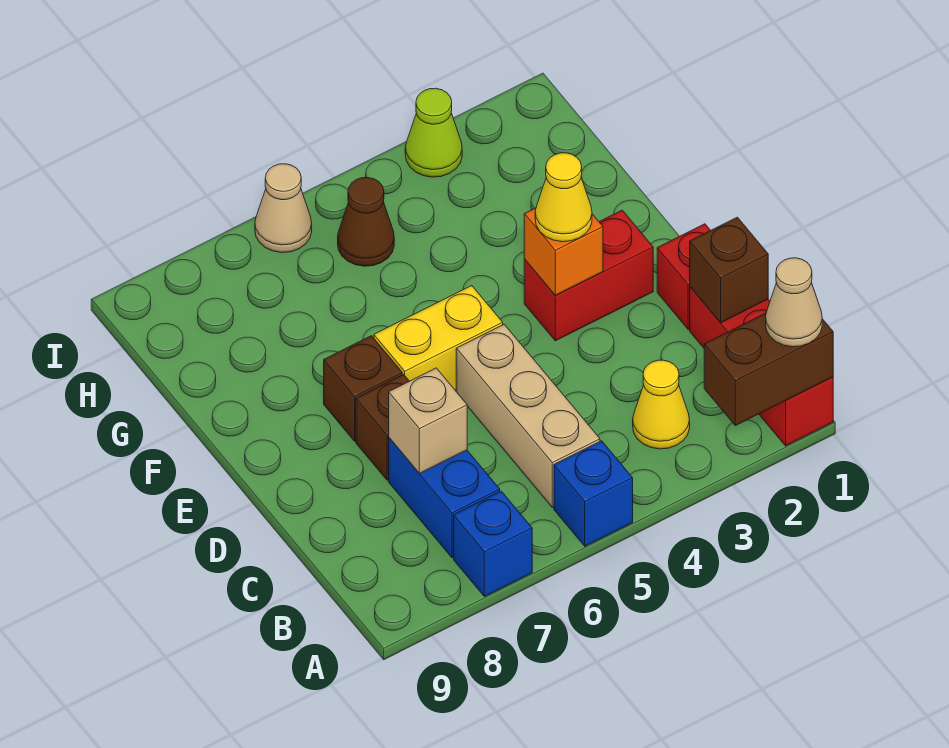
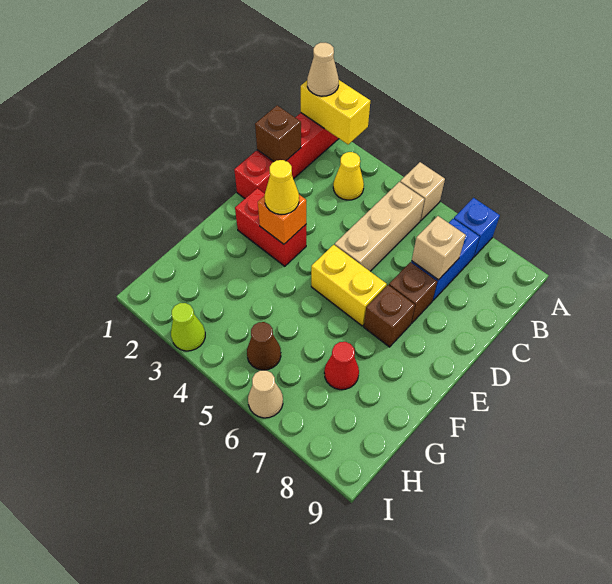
brown 1x2 brick [704,313,833,426] -> yellow 1x2 brick [301,80,370,144]
blue 1x1 brick [554,441,633,546] -> tan 1x1 brick [400,162,445,221]
none -> red 1x1 cone [324,342,359,390]

